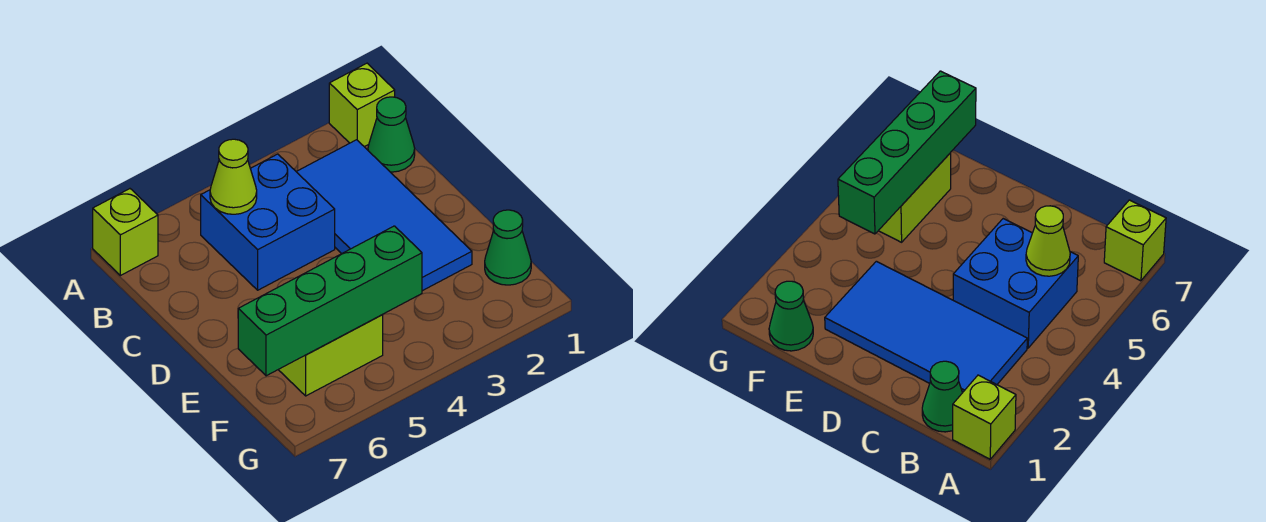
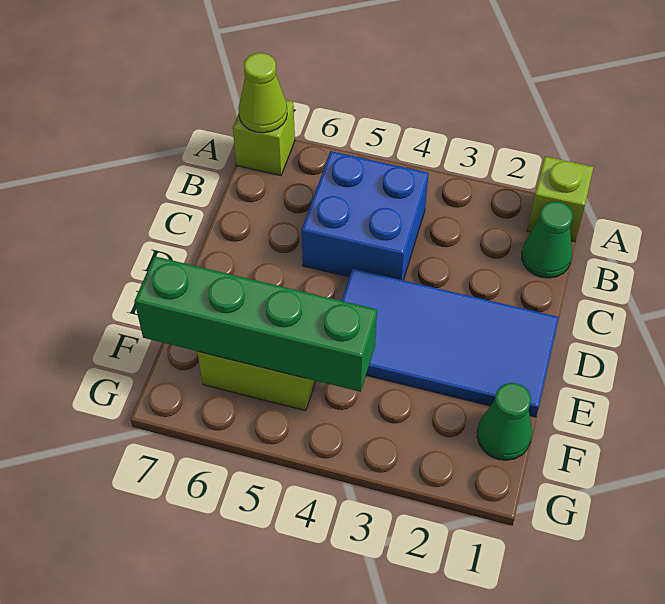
blue 2x4 tile [296,140,472,291] -> blue 2x4 tile turned to [342,269,559,417]
lime 1x1 cone [210,139,257,214] -> lime 1x1 cone moved to [238,53,287,133]

